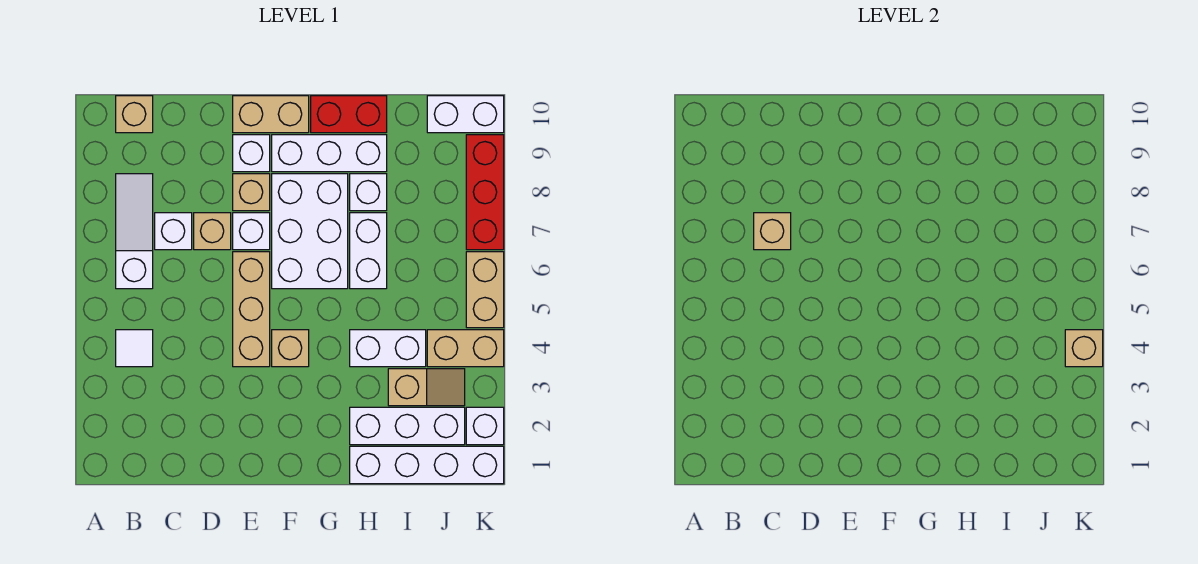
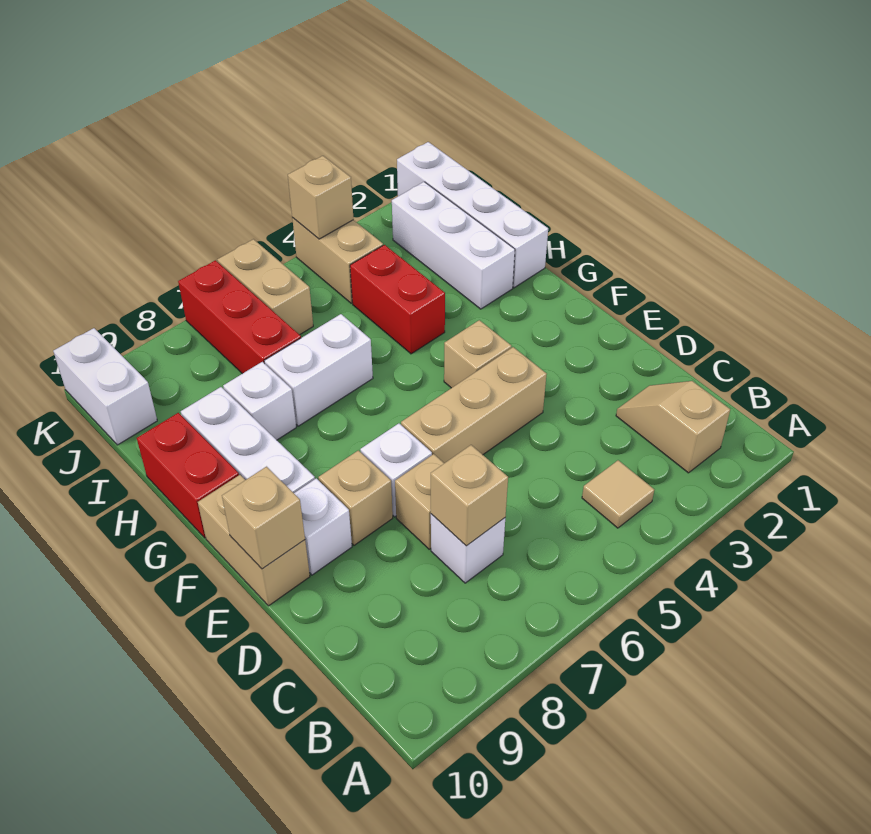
white 1x1 tile [116,330,153,367] -> tan 1x1 tile [582,460,654,528]
white 1x3 slope [116,174,153,289] -> none
tan 1x1 brick [116,96,153,133] -> tan 1x1 brick moved to [222,467,305,569]
white 2x3 brick [272,174,348,289] -> none
white 1x2 brick [350,330,426,367] -> red 1x2 brick [350,245,445,354]
tan 1x2 slope [388,369,465,406] -> tan 1x2 slope moved to [616,381,730,473]
white 1x1 brick [466,407,504,445] -> none
tan 1x2 brick [466,252,504,328] -> tan 1x2 brick turned to [217,239,313,335]
red 1x3 brick [466,135,504,250] -> red 1x3 brick turned to [178,260,301,374]

